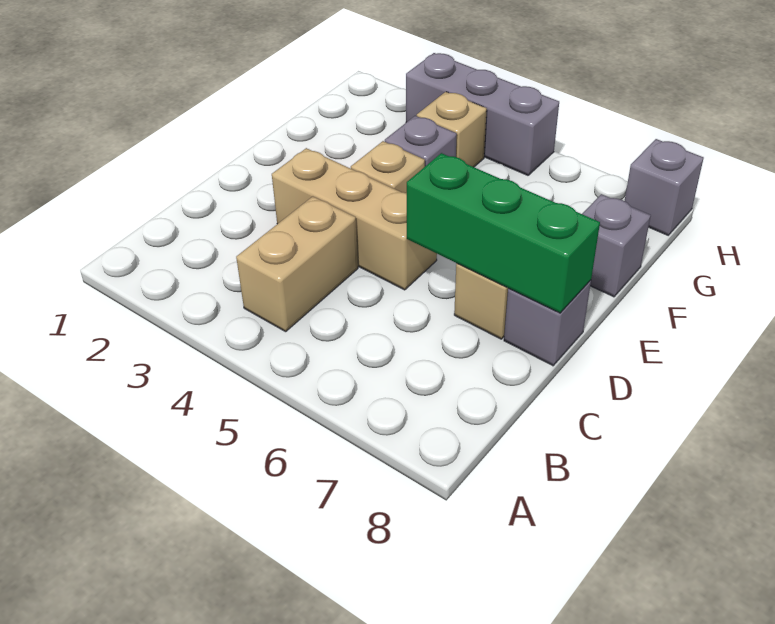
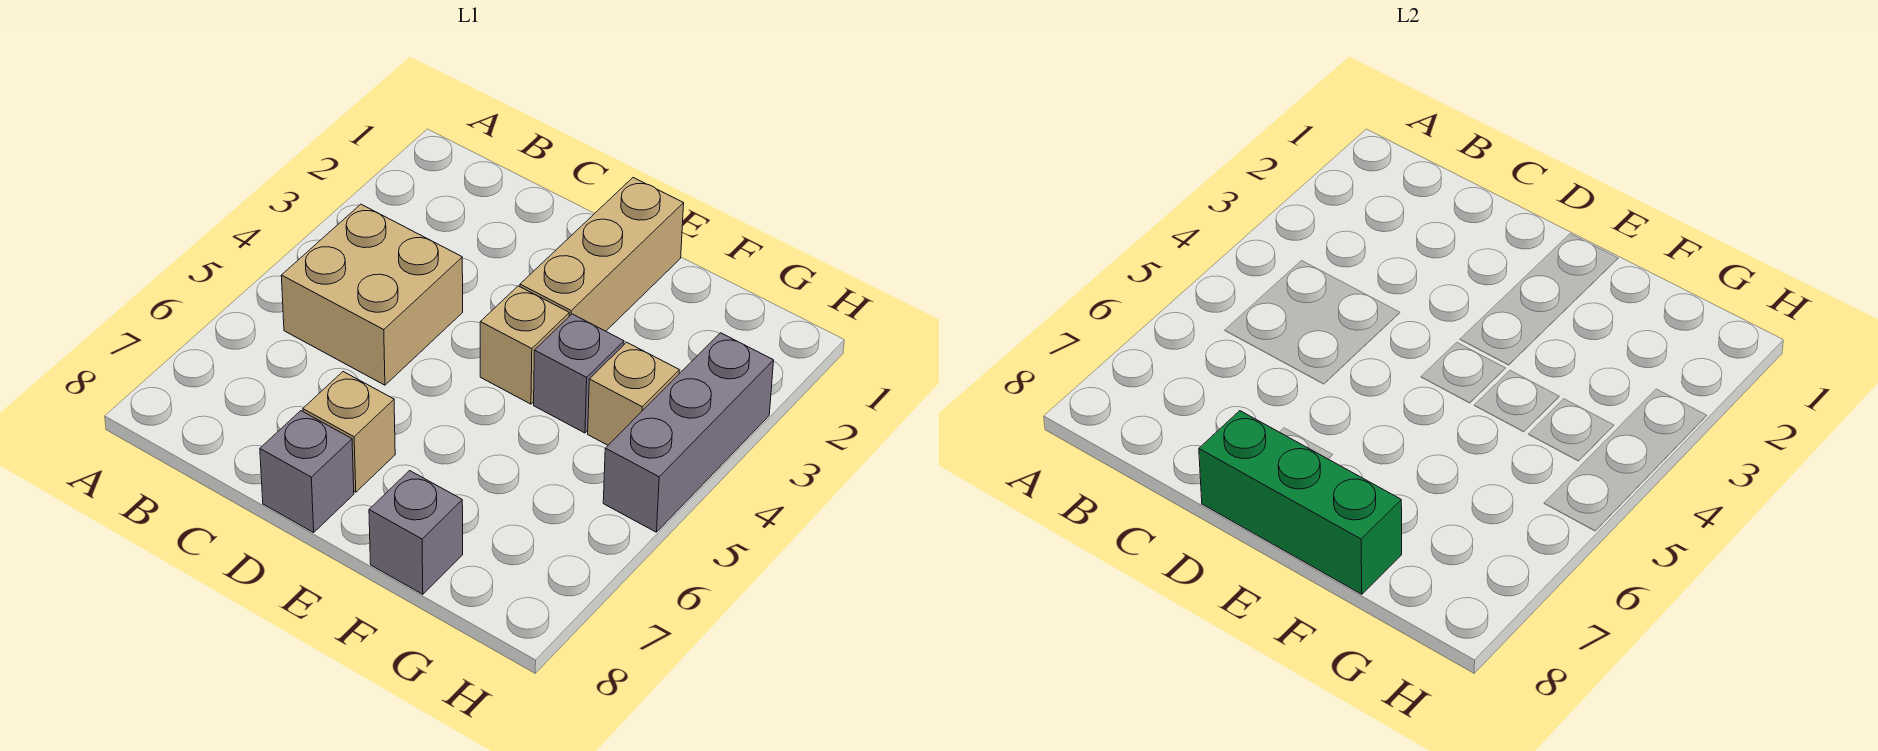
tan 1x2 brick [236,196,358,332] -> tan 2x2 brick [281,204,463,385]
tan 1x3 brick [272,148,437,290] -> tan 1x3 brick moved to [520,178,684,331]
green 1x3 brick [407,153,600,313] -> green 1x3 brick turned to [1199,411,1402,594]
grey 1x1 brick [625,139,704,235] -> none

